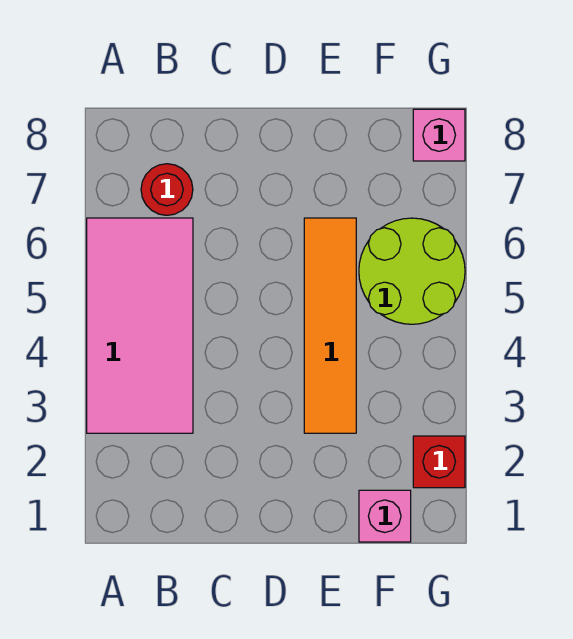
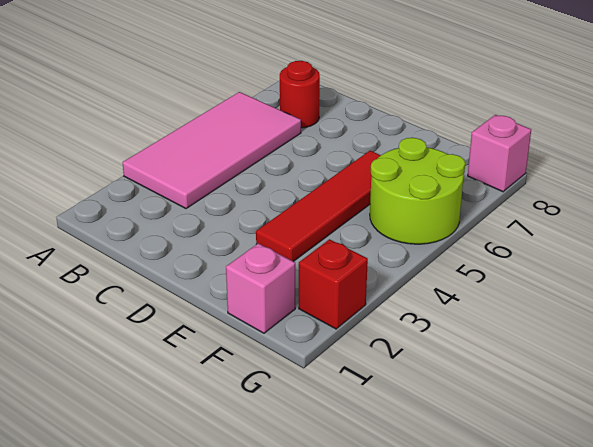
orange 1x4 tile [304,218,356,433] -> red 1x4 tile [256,151,381,262]

